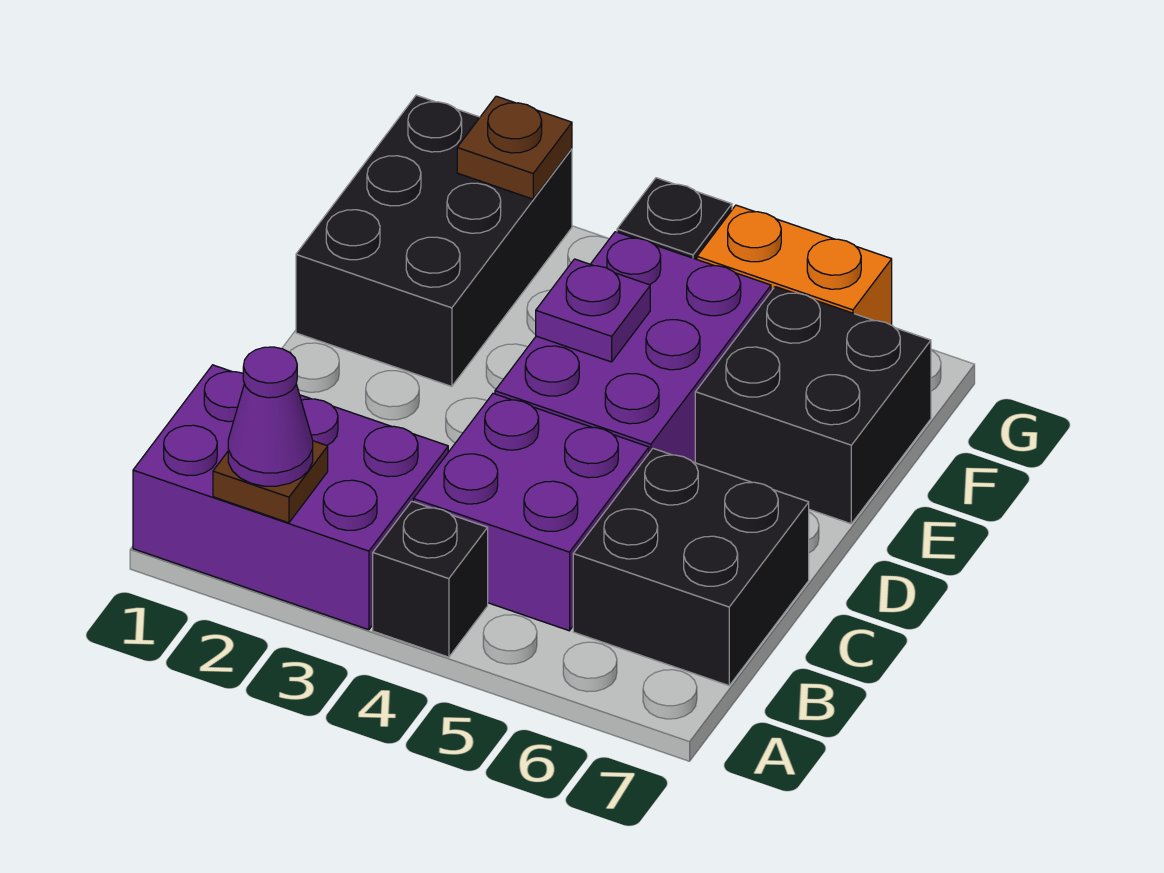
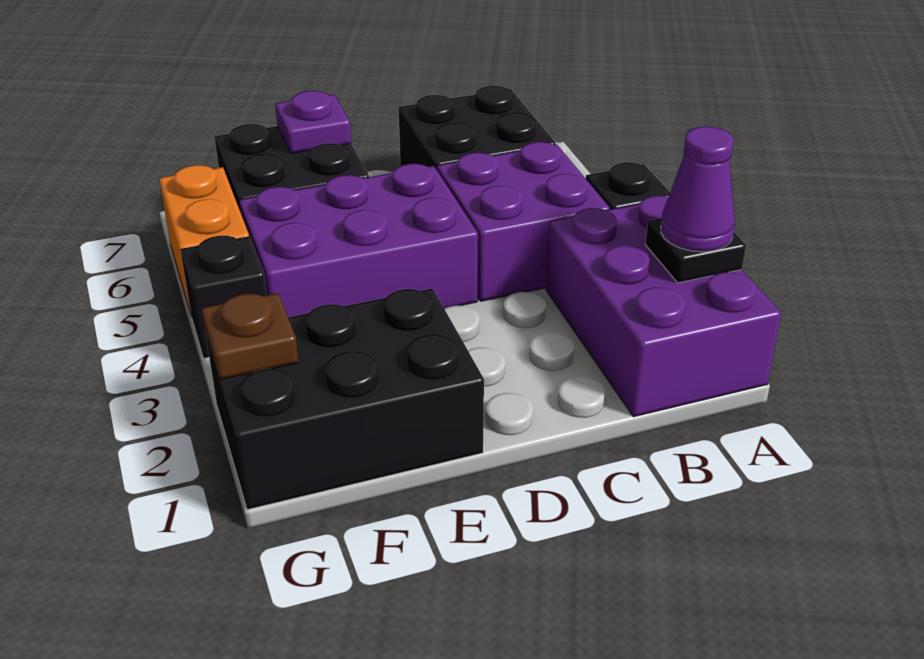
brown 1x1 plate [213,441,328,523] -> black 1x1 plate [645,218,746,283]
purple 1x1 plate [536,259,650,362] -> purple 1x1 plate moved to [275,91,351,153]

